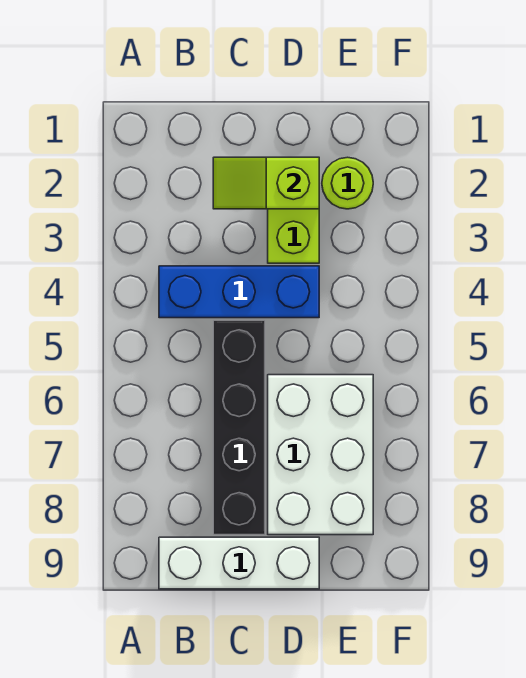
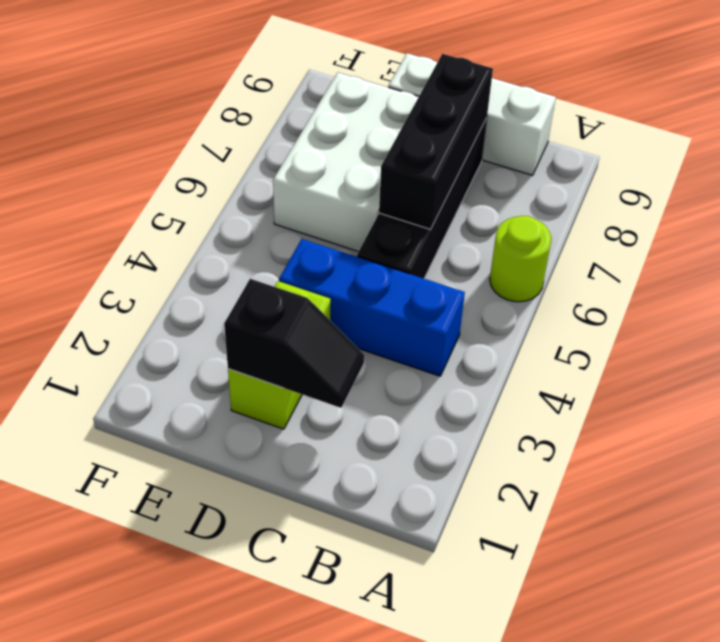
lime 1x2 slope [213,157,319,209] -> black 1x2 slope [224,279,364,408]
none -> black 1x3 brick [379,54,493,229]
lime 1x1 round brick [322,157,373,209] -> lime 1x1 round brick moved to [490,216,551,302]

